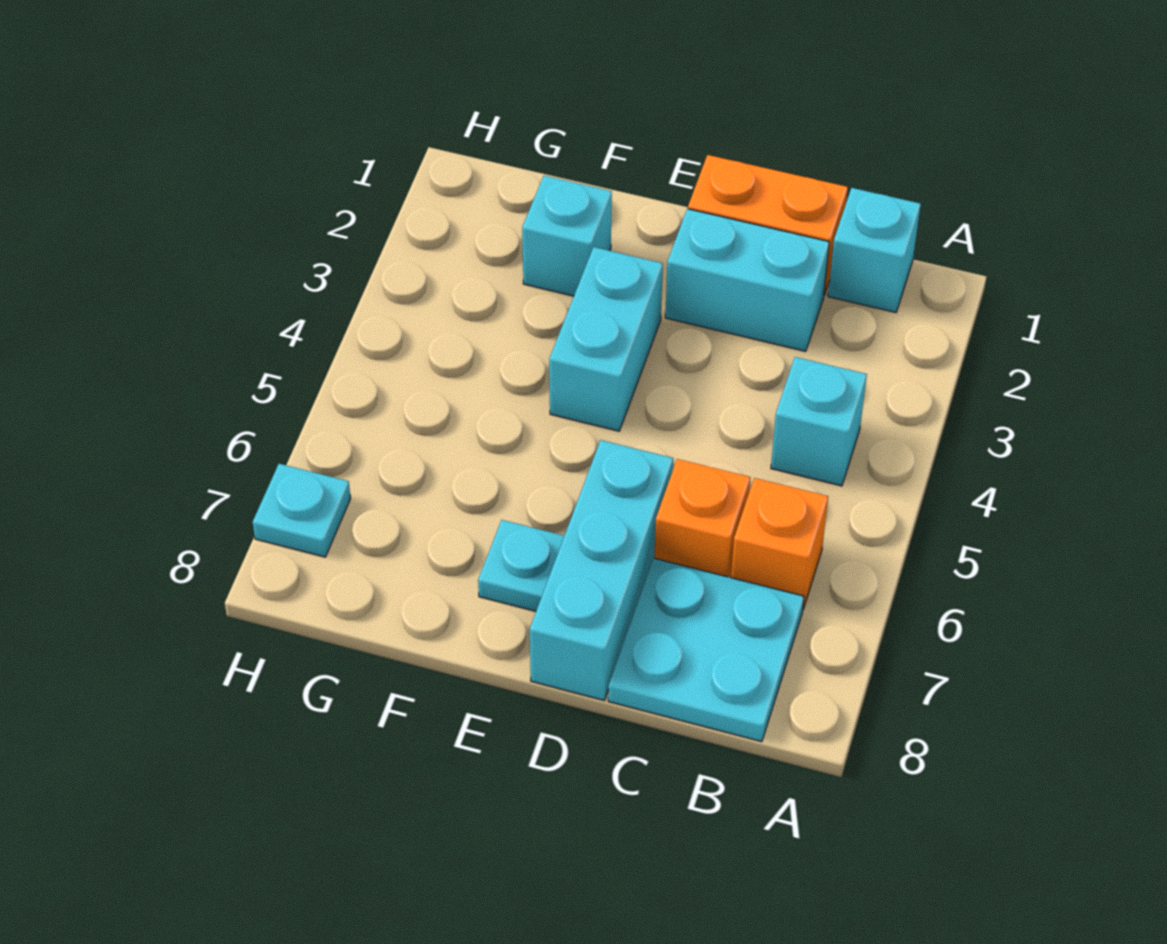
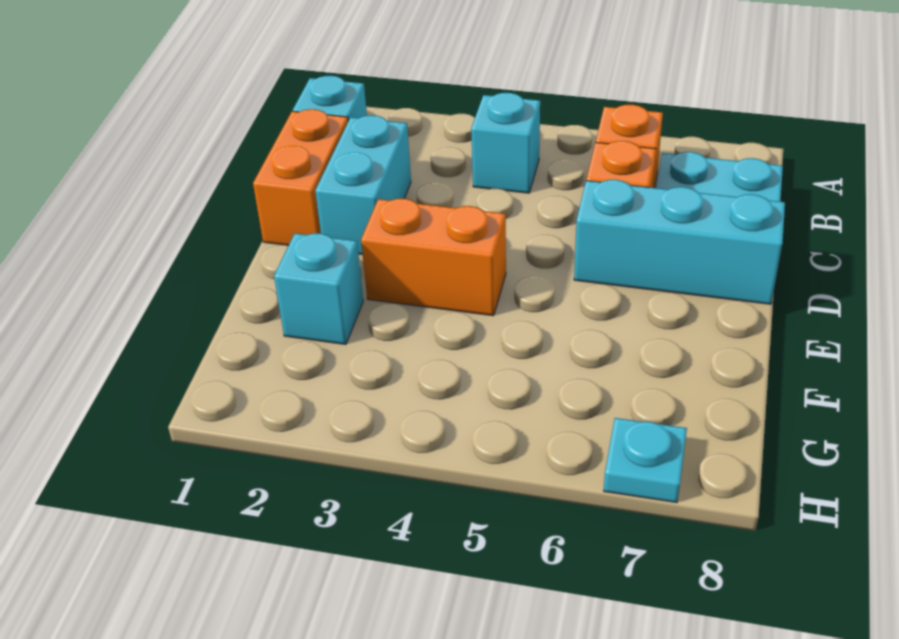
cyan 1x2 brick [549,247,663,431] -> orange 1x2 brick [361,199,506,316]
cyan 1x1 plate [478,520,564,611] -> none

